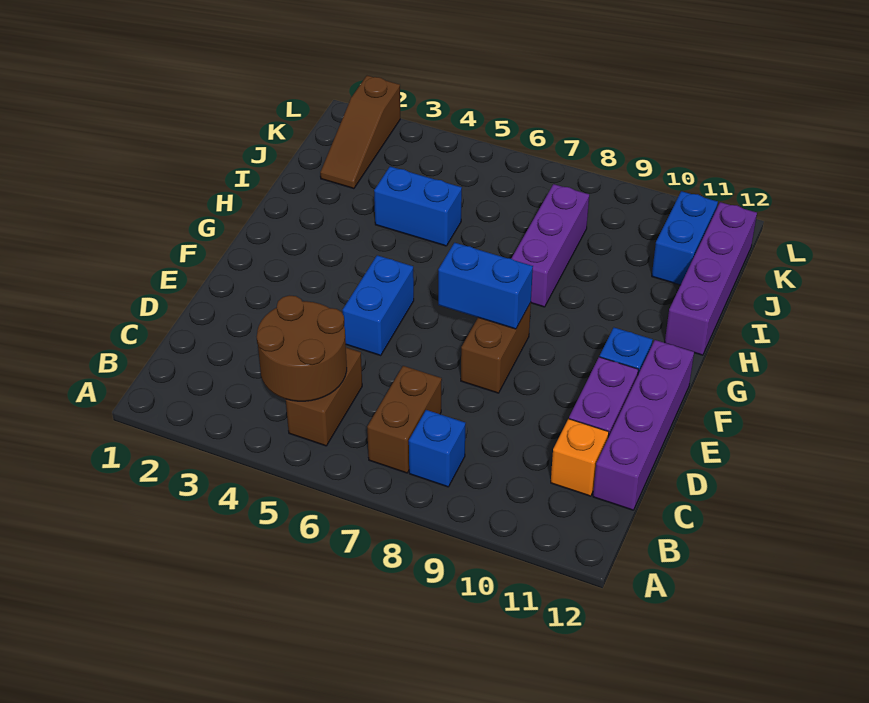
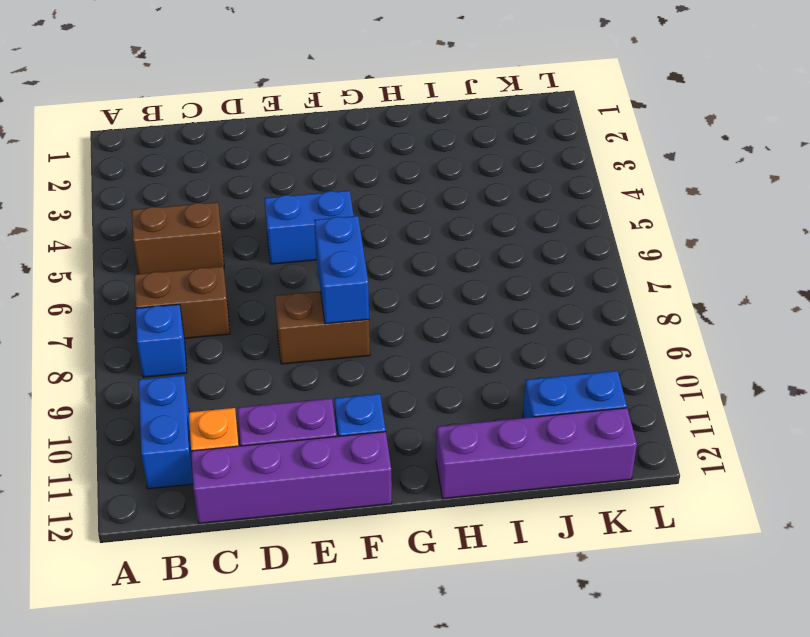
brown 2x2 round brick [256,295,347,401] -> none
purple 1x3 brick [511,184,589,307] -> none
blue 1x2 brick [374,166,462,246] -> blue 1x2 brick moved to [138,375,193,489]
brown 1x3 slope [320,76,400,189] -> none

